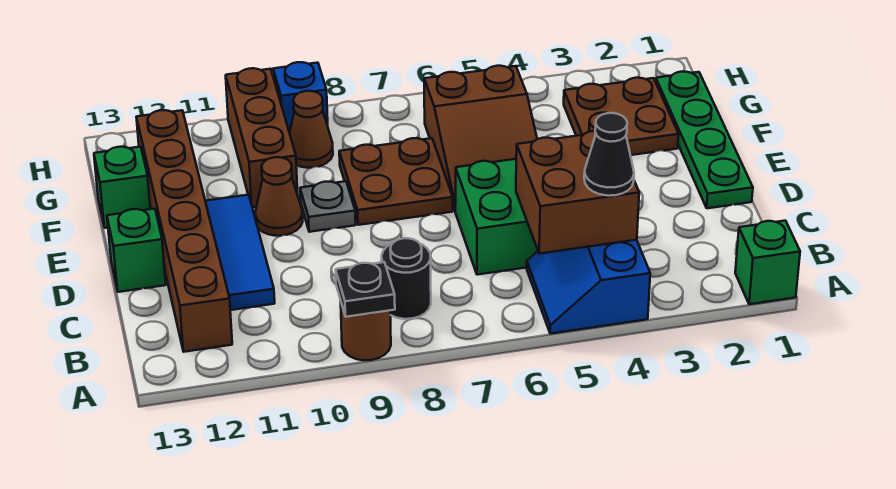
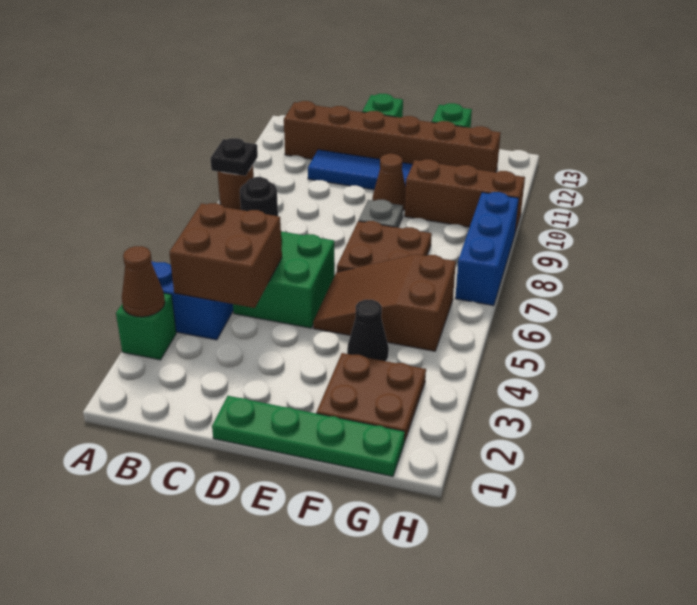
green 1x1 brick [735,221,800,304] -> green 1x1 brick moved to [116,293,176,360]
black 1x1 cone [584,113,634,196] -> black 1x1 cone moved to [347,300,389,361]
brown 1x1 cone [290,91,333,168] -> brown 1x1 cone moved to [122,246,165,317]
blue 1x1 brick [273,62,328,133] -> blue 1x3 brick [455,192,519,306]

